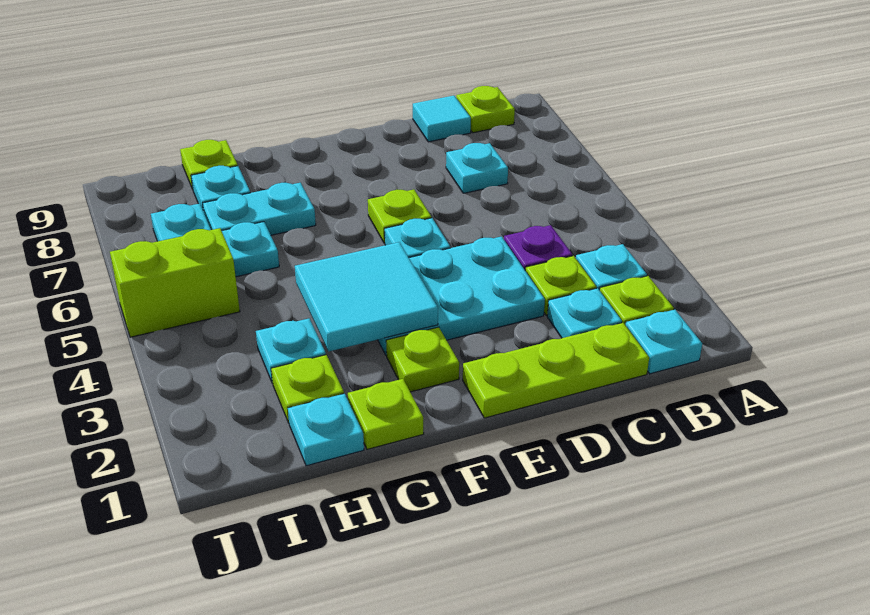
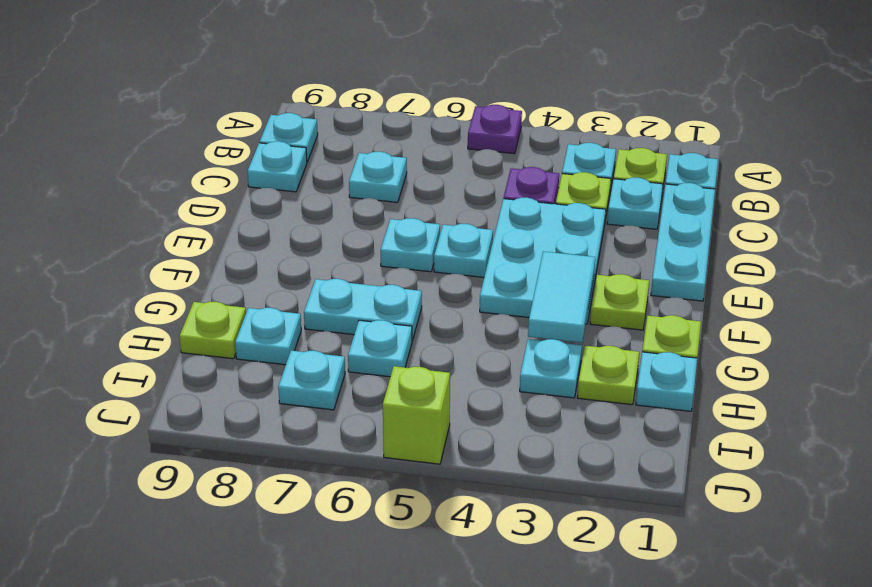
none -> purple 1x1 plate [468,105,522,154]
lime 1x1 plate [456,86,515,133] -> cyan 1x1 plate [260,113,318,162]
lime 1x3 plate [463,323,649,418] -> cyan 1x3 plate [651,183,715,301]
cyan 1x1 tile [413,96,471,142] -> cyan 1x1 plate [247,141,307,192]
lime 1x1 plate [368,189,431,243] -> cyan 1x1 plate [381,218,440,272]
cyan 2x2 tile [295,242,438,351] -> cyan 1x2 tile [528,251,595,343]
cyan 1x2 plate [203,183,316,235] -> cyan 1x2 plate turned to [304,279,422,341]
lime 1x2 brick [110,228,240,337] -> lime 1x1 brick [383,366,450,464]

